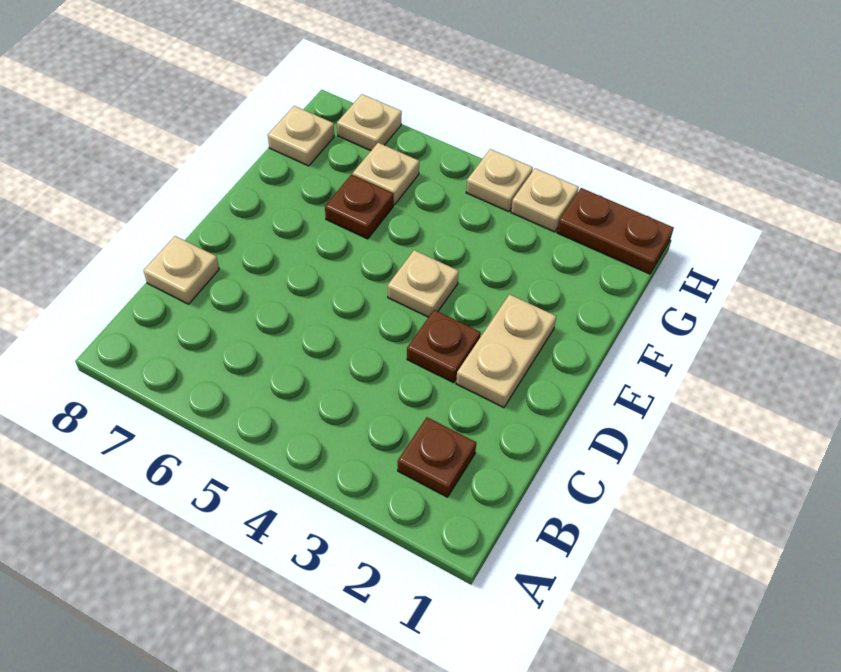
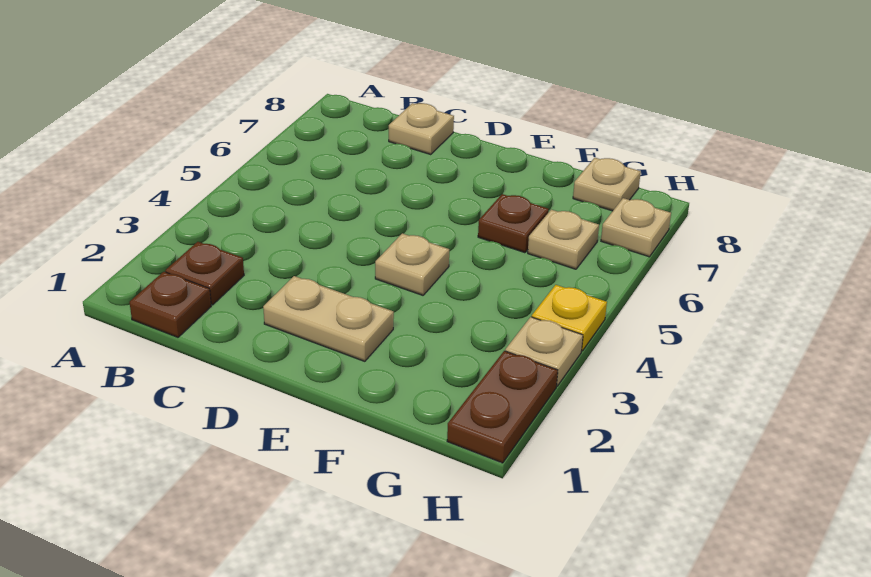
brown 1x1 plate [407,310,481,383] -> brown 1x1 plate moved to [130,272,211,337]
tan 1x1 plate [466,149,533,212] -> yellow 1x1 plate [532,285,607,351]

